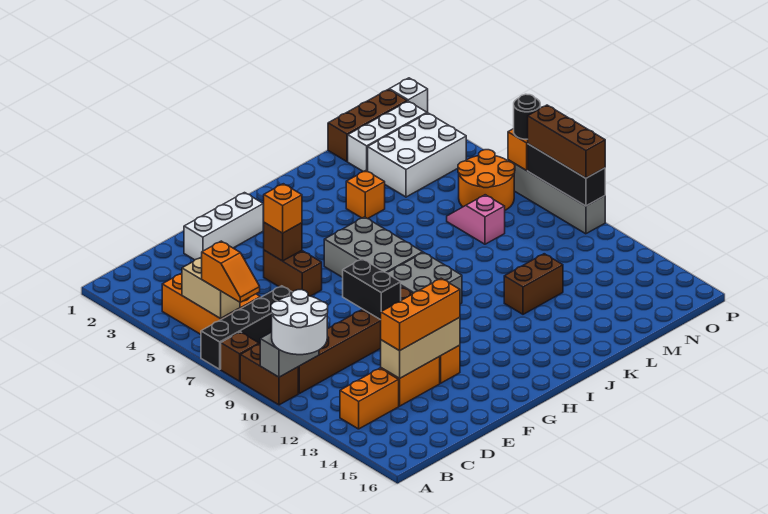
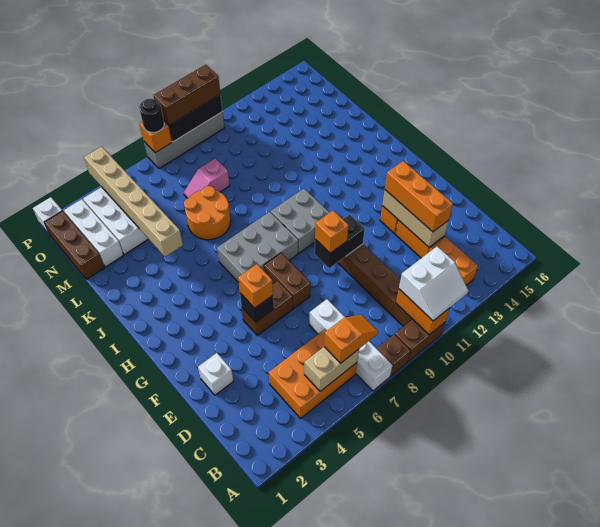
black 1x4 brick [201,286,292,369] -> white 1x4 brick [309,299,393,391]
grey 1x2 brick [260,332,319,377] -> orange 1x2 brick [396,289,450,335]
white 2x2 round brick [271,290,328,355] -> white 2x2 slope [399,247,469,321]
white 1x3 brick [184,193,263,260] -> white 1x1 brick [198,353,233,395]
brown 1x1 brick [263,223,302,261] -> black 1x1 brick [240,293,274,322]
orange 1x1 brick [346,171,385,219] -> orange 1x1 brick moved to [315,211,349,253]
none -> tan 1x6 brick [84,146,183,257]
brown 1x2 brick [504,254,563,314] -> brown 1x2 brick moved to [264,253,311,308]
orange 2x2 round brick [458,150,515,210] -> orange 2x2 round brick moved to [184,186,231,240]

